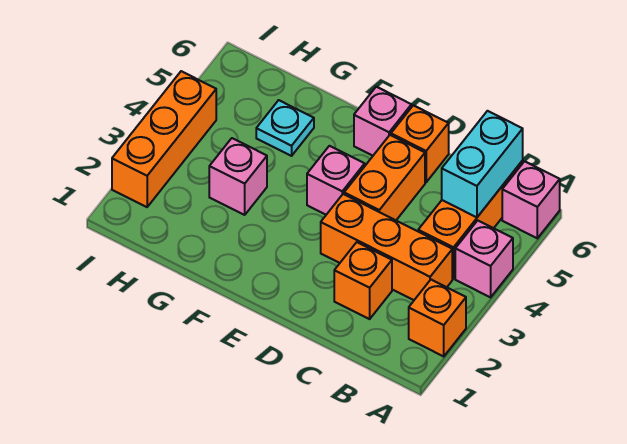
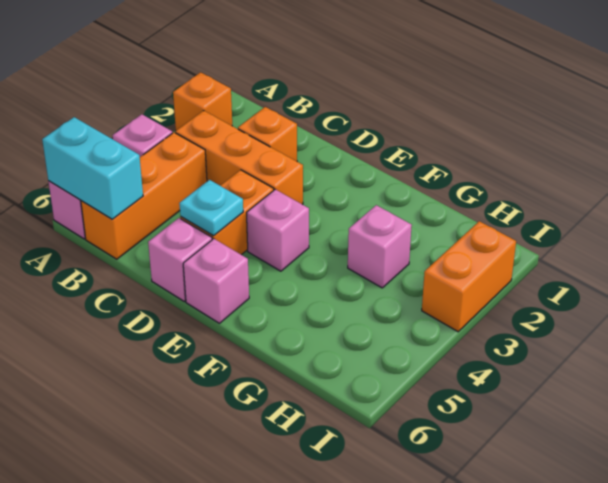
cyan 1x2 brick [442,111,523,217] -> cyan 1x2 brick turned to [42,117,143,219]
orange 1x1 brick [391,105,449,182] -> pink 1x1 brick [148,218,212,301]
cyan 1x1 plate [256,100,314,156] -> cyan 1x1 plate moved to [179,180,243,236]
orange 1x3 brick [112,71,216,207] -> orange 1x2 brick [422,221,516,332]

